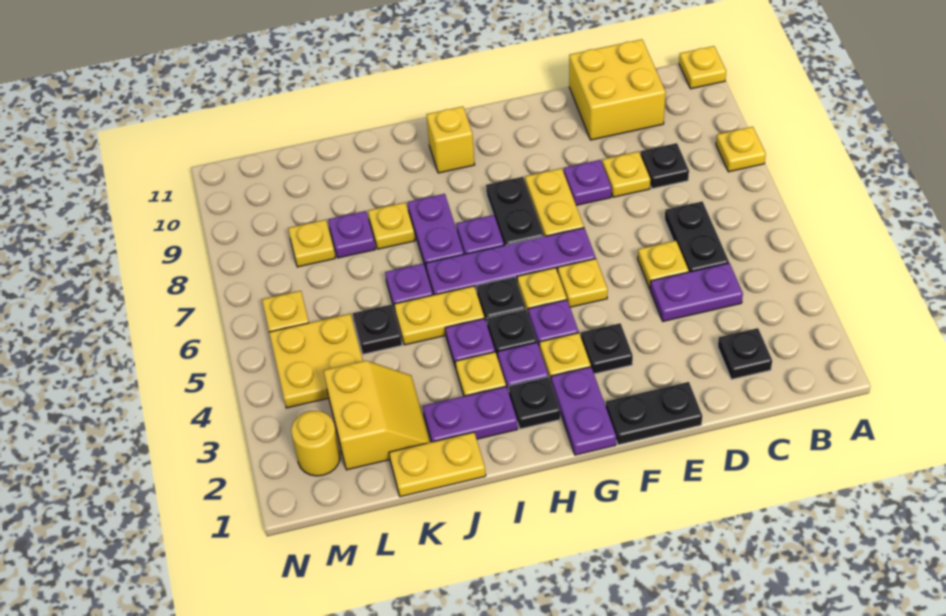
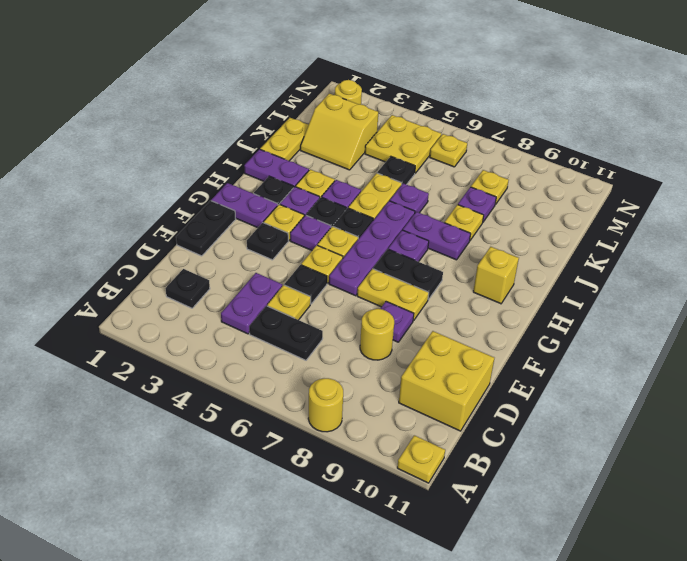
yellow 1x1 plate [716,127,766,172] -> yellow 1x1 round brick [308,378,343,432]
black 1x1 plate [641,143,689,189] -> black 1x1 plate moved to [284,265,327,304]
yellow 1x1 plate [602,151,650,197] -> yellow 1x1 round brick [360,309,394,360]
purple 1x2 plate [423,387,518,442] -> purple 1x2 plate turned to [244,149,309,187]

